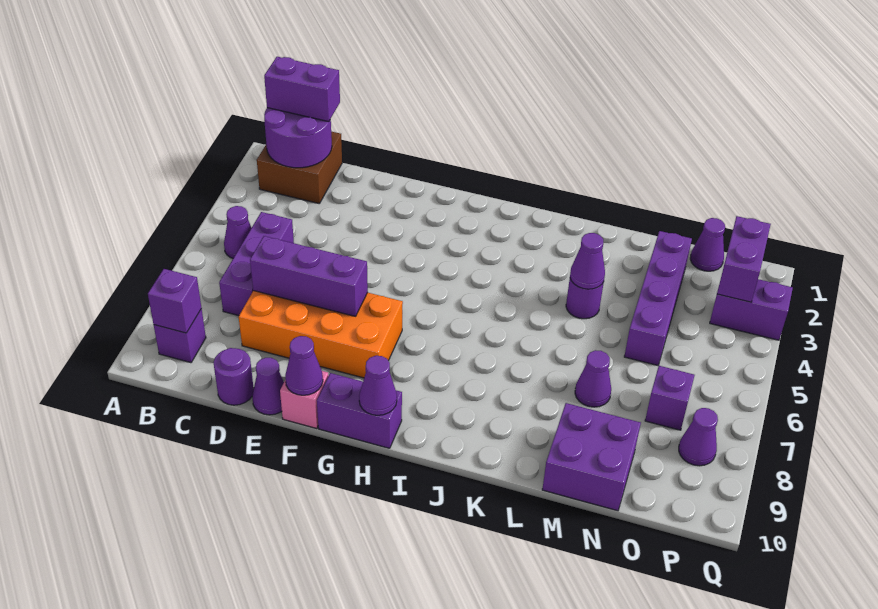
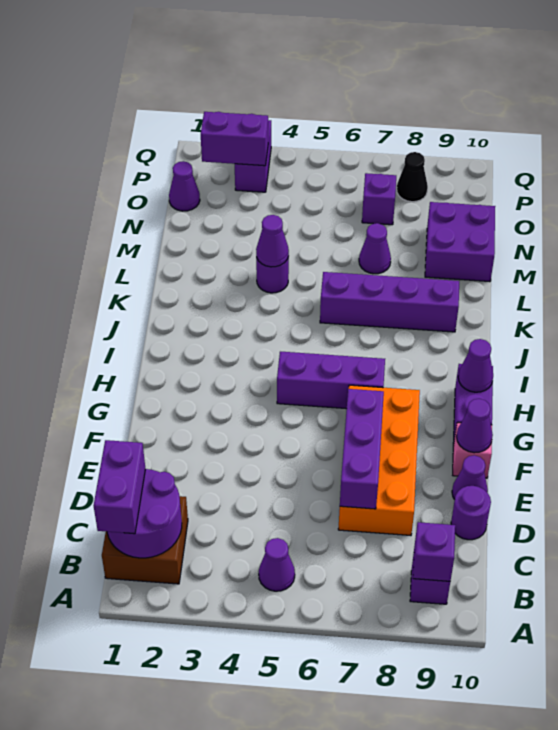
purple 1x3 brick [219,212,294,316] -> purple 1x3 brick moved to [277,352,385,409]
purple 1x4 brick [624,231,692,366] -> purple 1x4 brick moved to [320,272,459,332]
purple 1x1 cone [679,408,718,466] -> black 1x1 cone [397,152,428,202]

